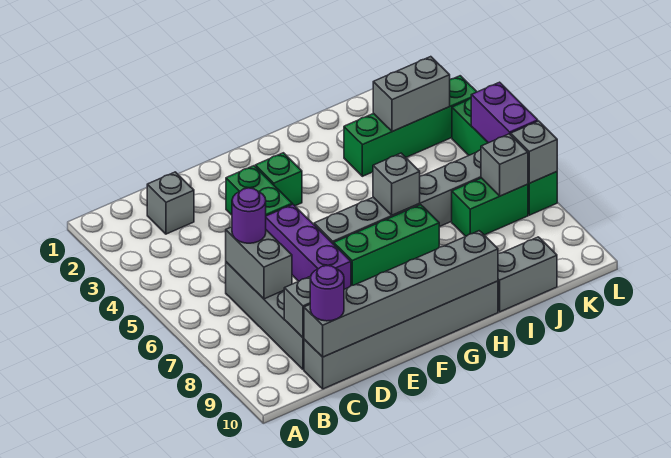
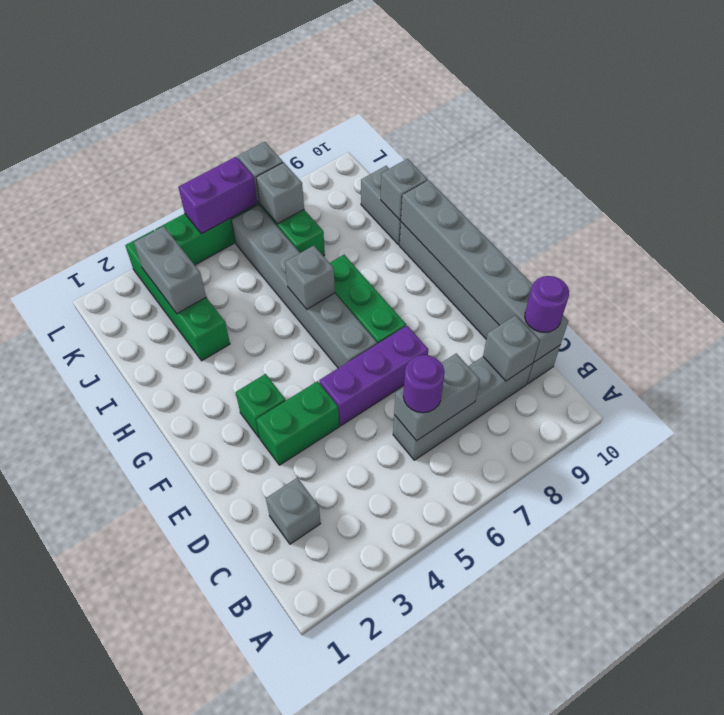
none -> grey 1x1 brick [381,159,428,220]

